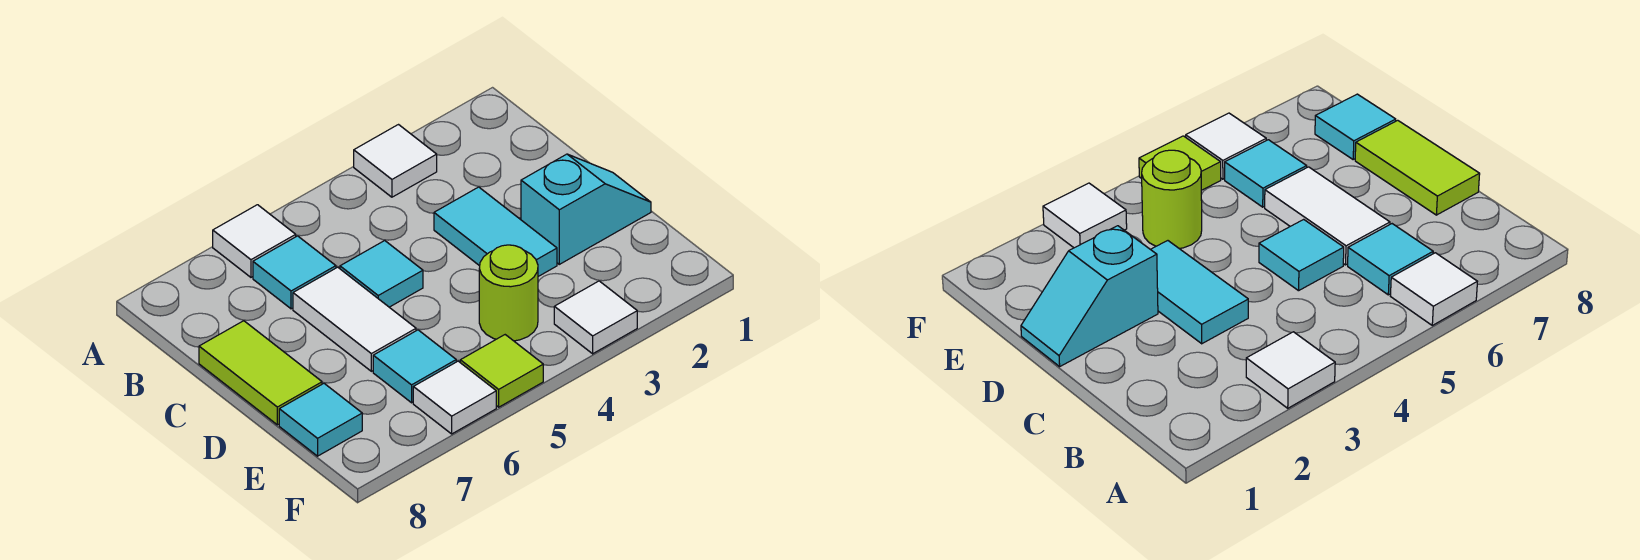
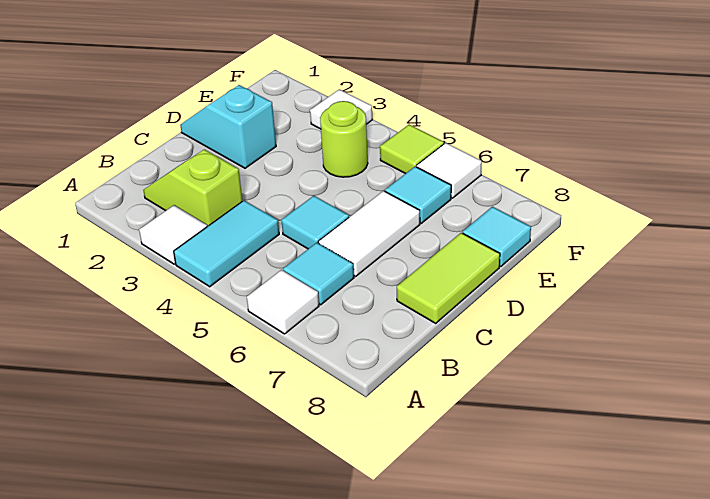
none -> lime 1x2 slope [143,150,242,227]
cyan 1x2 tile [434,187,557,276] -> cyan 1x2 tile moved to [174,201,279,287]

